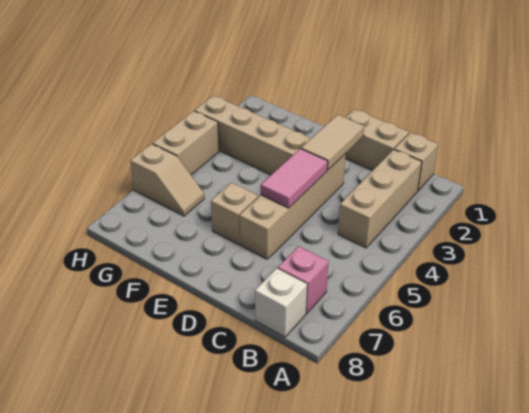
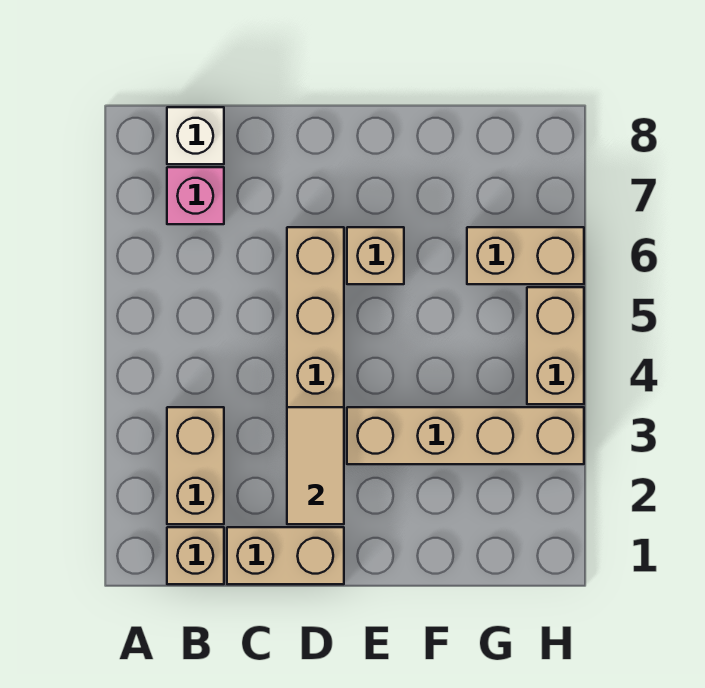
tan 1x3 brick [338,149,422,248] -> tan 1x2 brick [167,407,224,524]
pink 1x2 tile [261,149,328,208] -> none
tan 1x2 slope [130,144,204,216] -> tan 1x2 brick [467,227,584,284]

